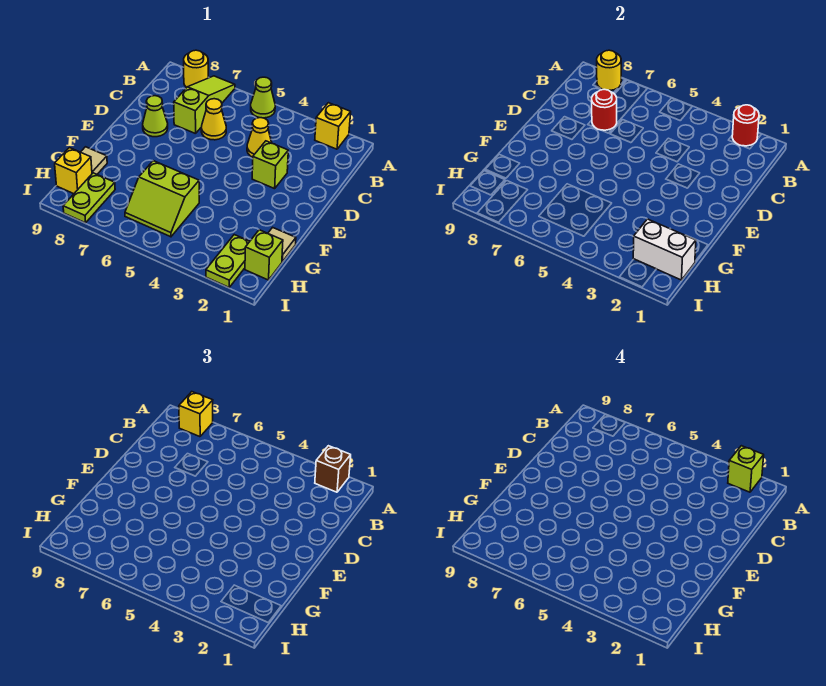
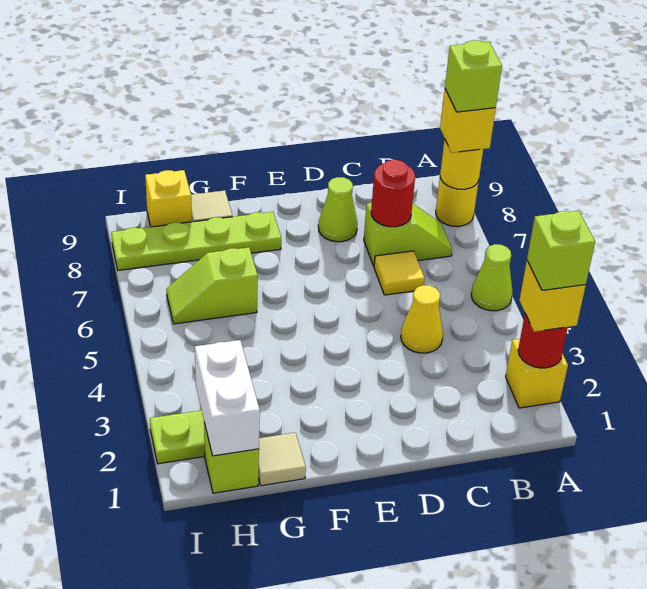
brown 1x1 brick [315,446,351,492] -> yellow 1x1 brick [519,261,586,332]
lime 1x3 slope [174,76,235,134] -> lime 1x2 slope [364,203,452,266]
yellow 1x1 cone [201,99,226,140] -> yellow 1x1 tile [374,251,425,295]
lime 1x1 brick [252,141,288,189] -> lime 1x1 brick moved to [445,40,502,112]
lime 2x2 slope [125,161,199,237] -> lime 1x2 slope [166,247,258,324]
lime 1x2 plate [63,173,115,223] -> lime 1x4 plate [111,212,281,270]

